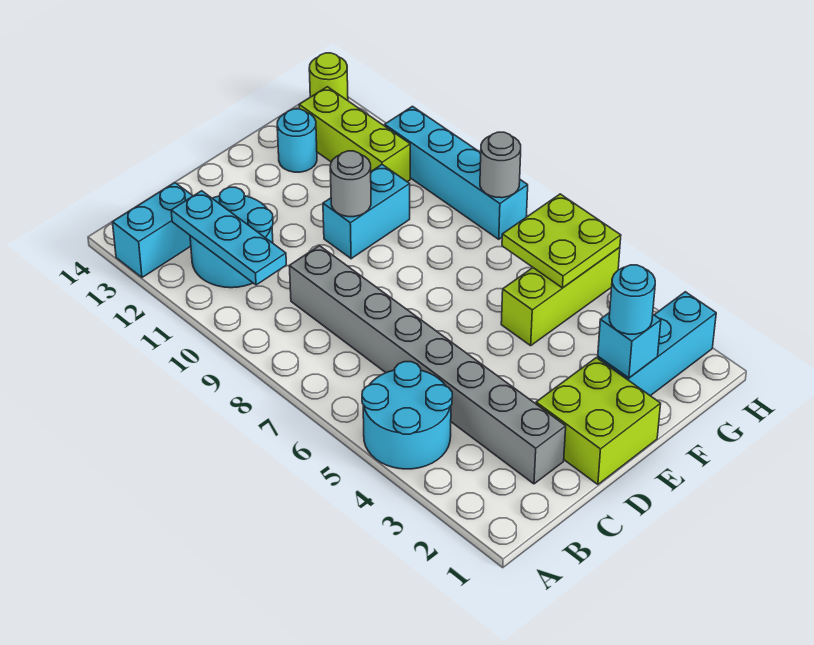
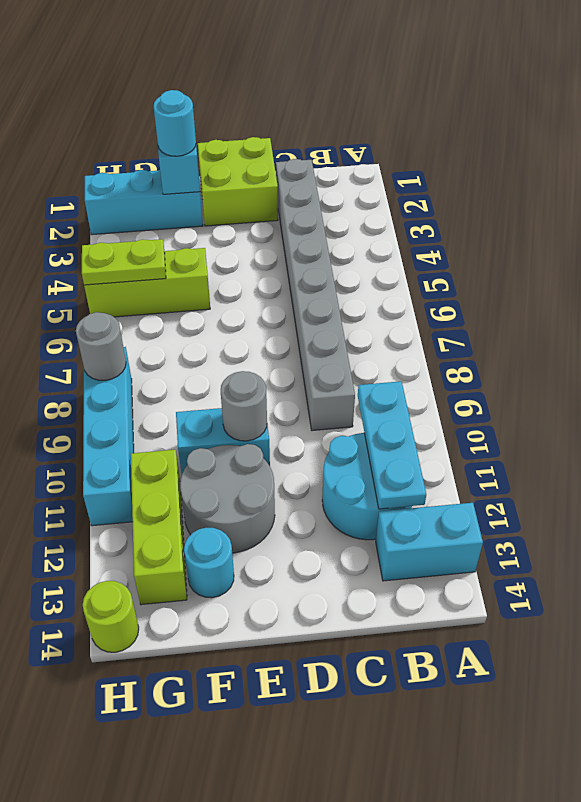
cyan 2x2 round brick [362,362,452,469] -> none
none -> grey 2x2 round brick [180,444,275,553]
lime 2x2 plate [502,194,621,288] -> lime 1x2 plate [82,239,166,285]

